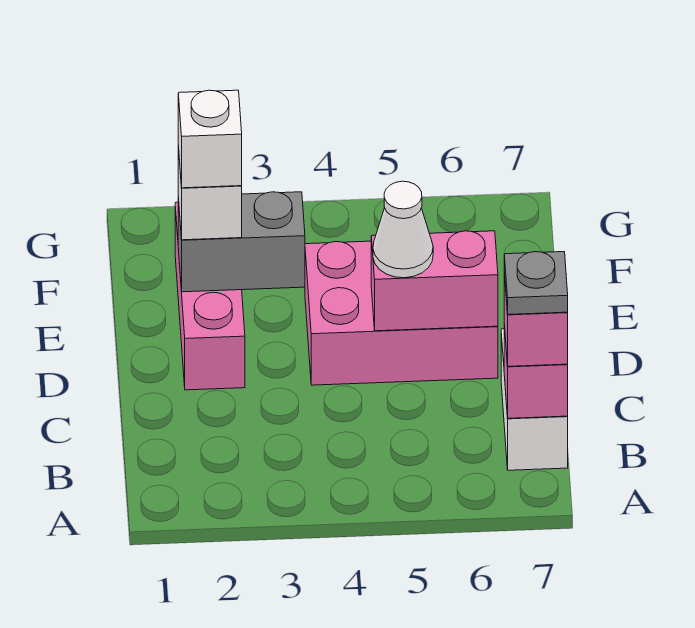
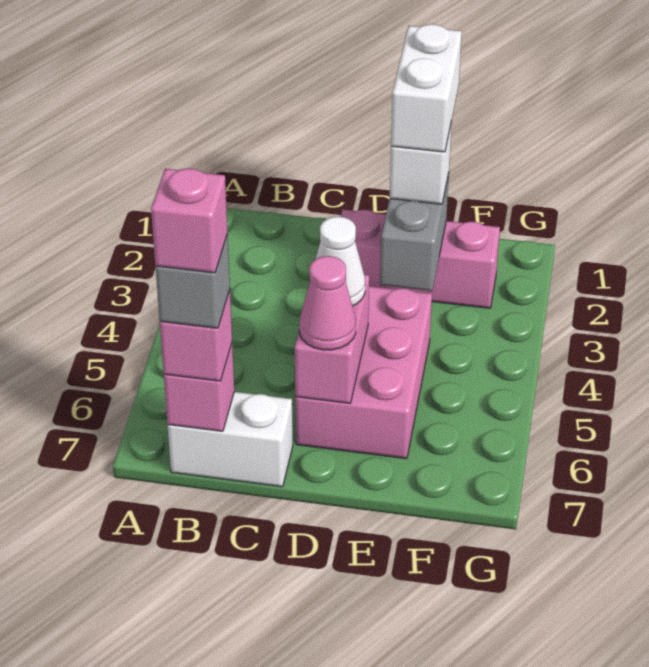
grey 1x1 plate [504,252,568,314] -> grey 1x1 brick [156,234,230,328]
none -> pink 1x1 brick [151,168,228,273]
none -> pink 1x1 cone [299,256,356,350]
white 1x1 brick [178,90,242,188] -> white 1x2 brick [391,24,462,152]

